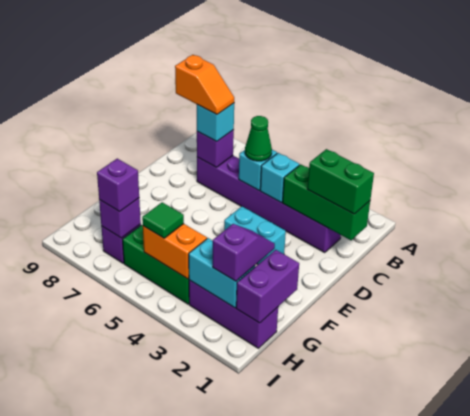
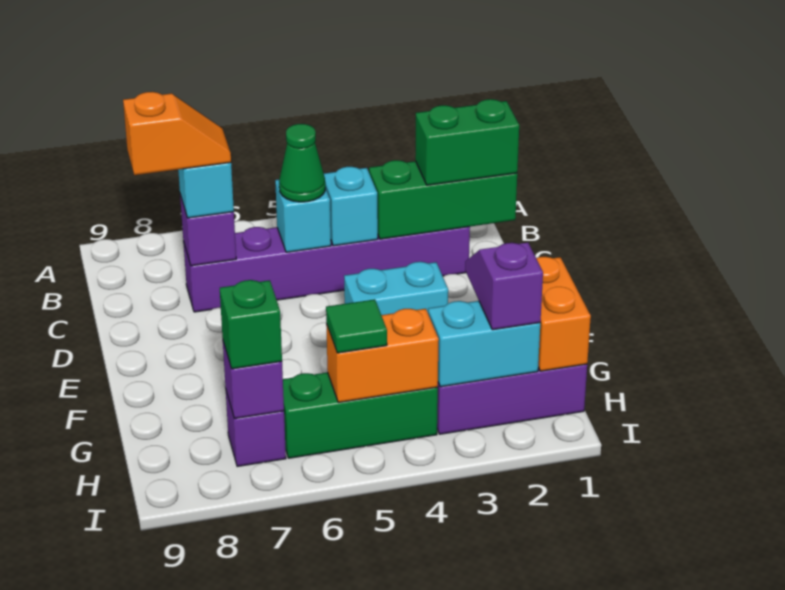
purple 1x2 brick [236,250,299,323] -> orange 1x2 brick [536,257,591,371]
purple 1x1 brick [97,159,139,212] -> green 1x1 brick [220,280,282,369]

